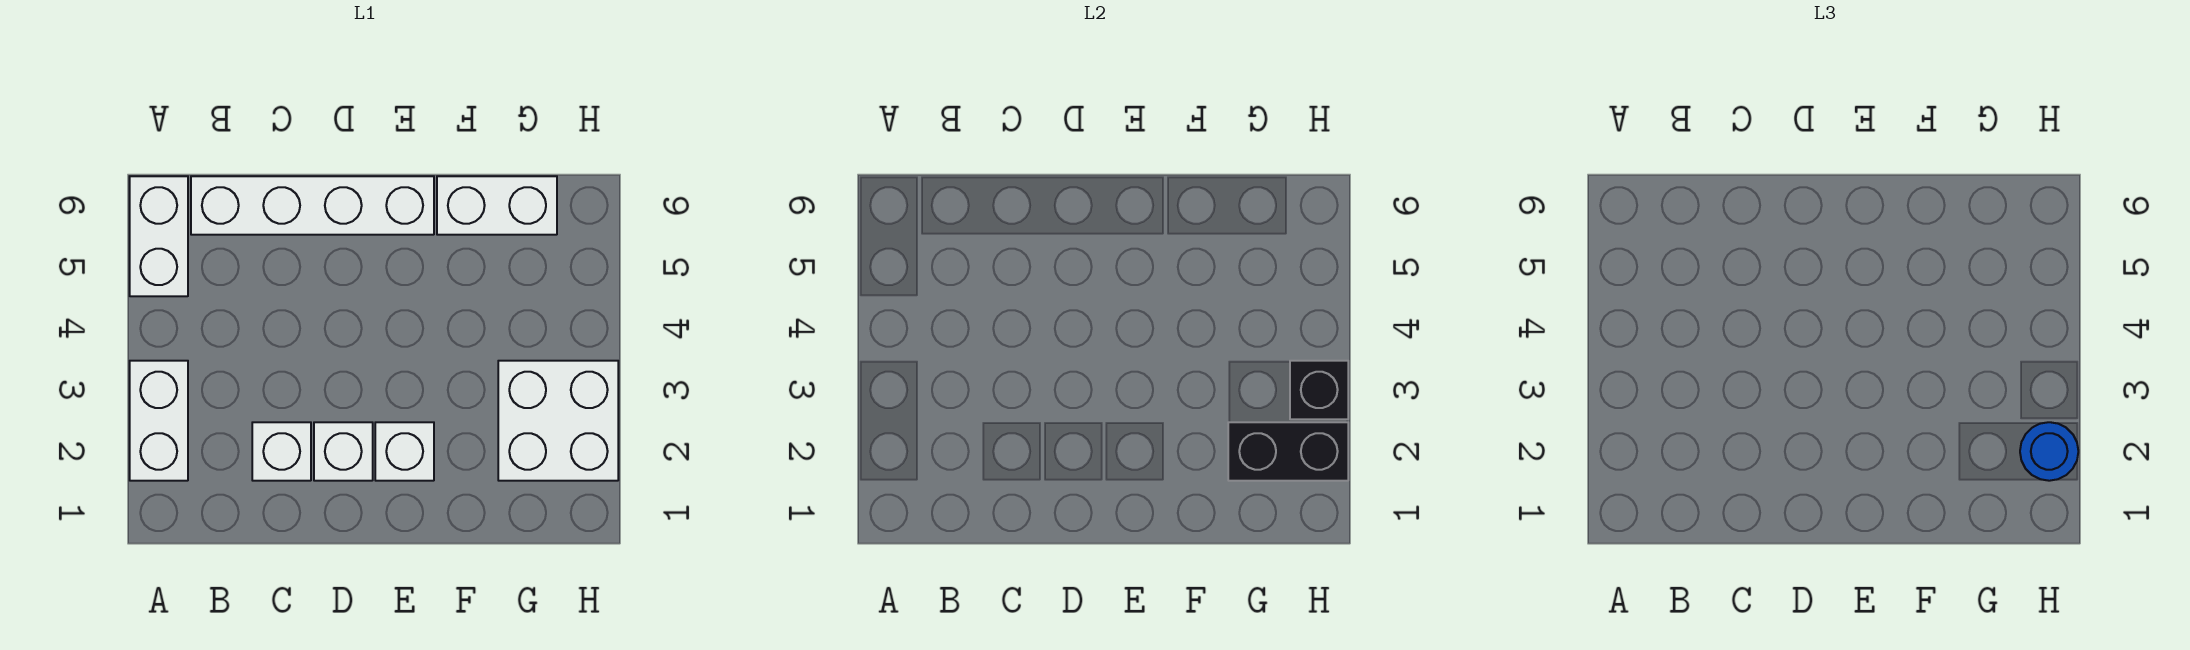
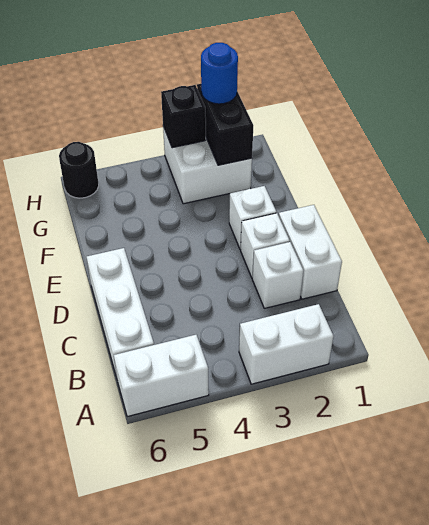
white 1x4 brick [191,176,434,235] -> white 1x3 brick [86,248,154,378]
white 1x2 brick [437,176,557,235] -> white 1x2 brick moved to [279,205,342,299]
none -> black 1x1 round brick [59,142,99,198]

